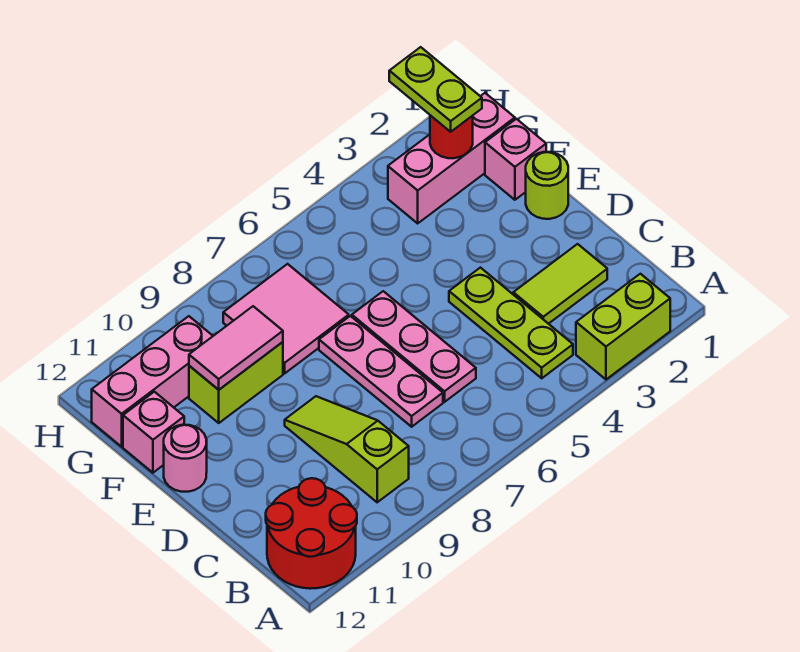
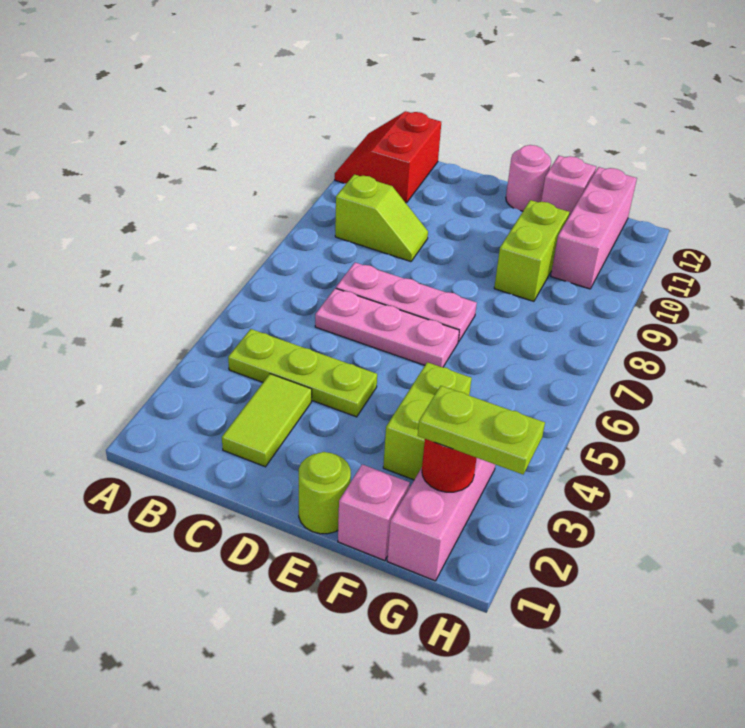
lime 1x2 brick [576,274,670,379] -> lime 1x2 brick moved to [383,362,472,480]
red 2x2 round brick [266,478,357,589] -> red 2x2 slope [335,111,441,203]
lime 1x3 slope [285,396,409,502] -> lime 1x2 slope [335,174,428,262]
pink 2x2 tile [223,264,349,373] -> none
pink 1x2 tile [189,306,283,390] -> none

